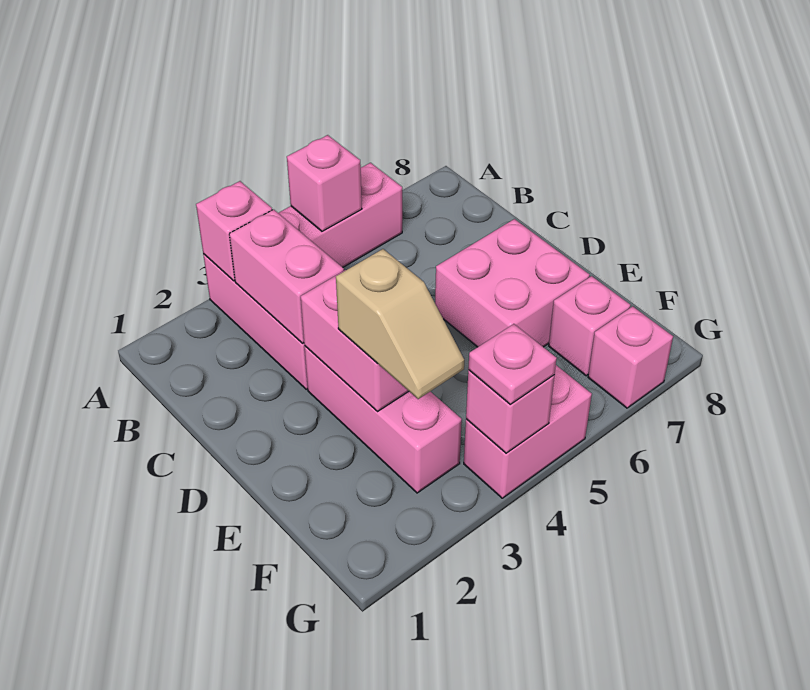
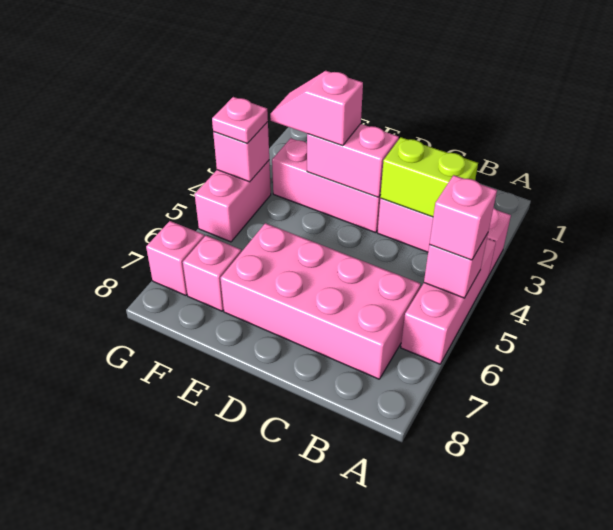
pink 1x1 brick [196,181,272,281] -> pink 1x1 brick moved to [429,175,497,260]
pink 1x2 brick [229,209,344,343] -> lime 1x2 brick [380,137,478,217]
pink 2x2 brick [435,219,590,347] -> pink 2x4 brick [221,223,421,379]
tan 1x2 slope [336,249,464,399] -> pink 1x2 slope [270,71,363,146]

